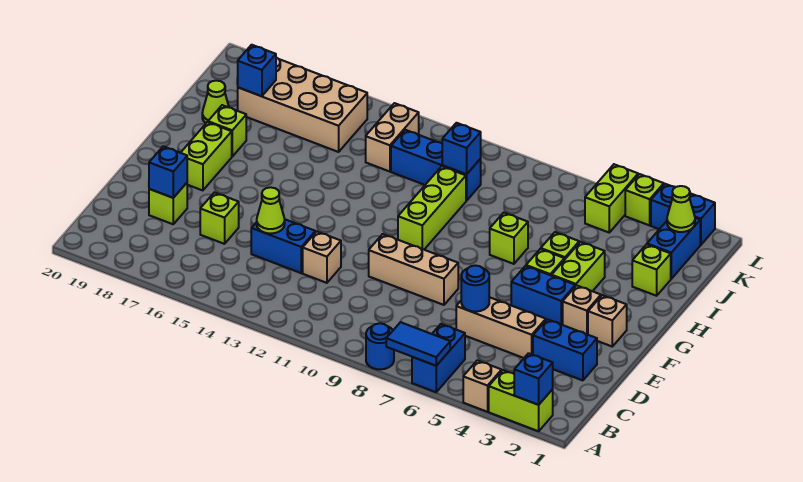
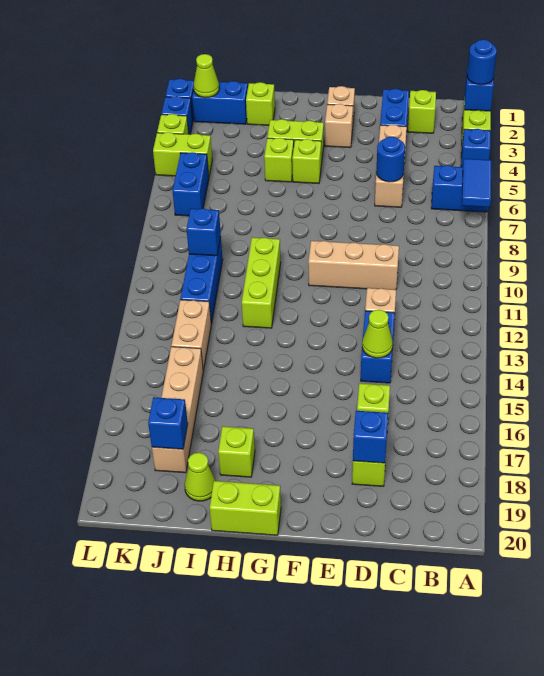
tan 1x1 brick [463,360,502,412] -> blue 1x1 brick [461,129,491,167]
blue 1x1 round brick [366,323,394,369] -> blue 1x1 round brick moved to [467,40,497,85]
tan 1x3 brick [369,234,458,305] -> tan 1x3 brick turned to [308,241,399,290]
blue 1x2 brick [511,266,575,325] -> blue 1x2 brick moved to [173,152,209,216]
lime 1x2 brick [181,122,232,190] -> lime 1x2 brick moved to [210,481,281,535]
lime 1x3 brick [398,166,466,250] -> lime 1x3 brick turned to [242,237,281,328]
lime 1x1 brick [490,213,528,264] -> lime 1x1 brick moved to [408,90,436,133]
tan 1x2 brick [366,103,419,172] -> tan 1x2 brick turned to [171,300,211,371]
tan 2x4 brick [238,58,367,152] -> tan 1x4 brick [152,347,203,473]

